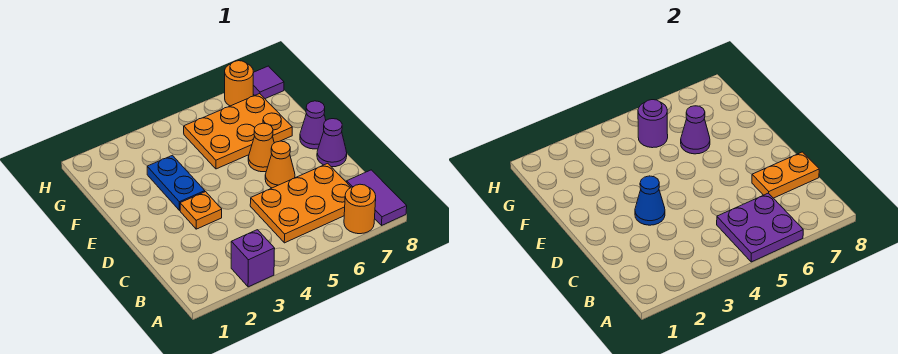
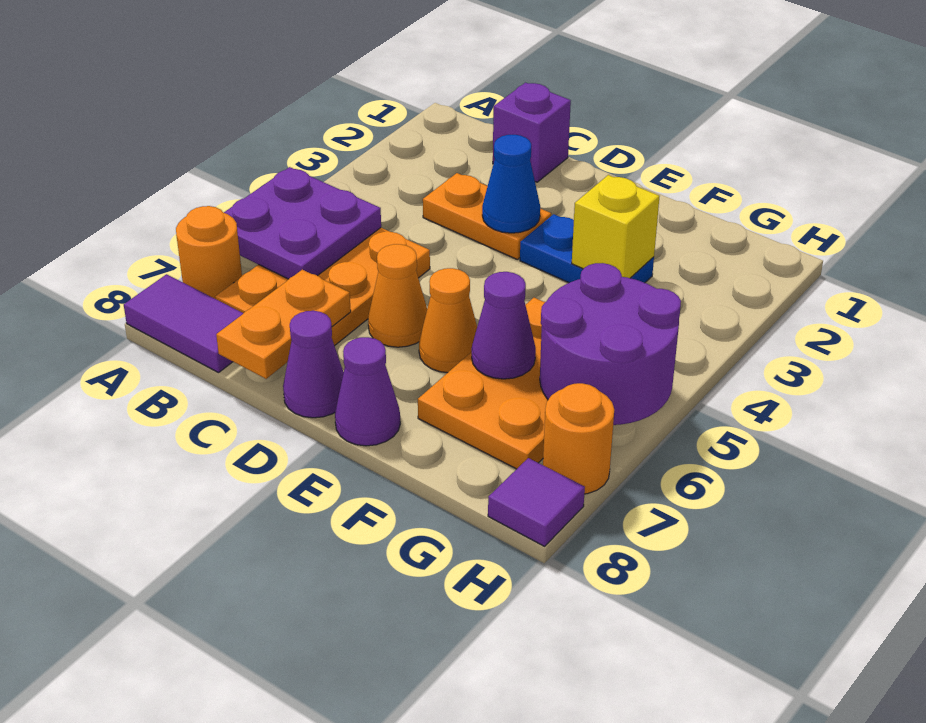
purple 1x1 brick [231,230,275,287] -> purple 1x1 brick moved to [493,83,571,182]
orange 1x1 plate [180,192,222,229] -> orange 1x2 plate [423,173,551,259]
none -> yellow 1x1 brick [572,175,660,278]
purple 1x1 round brick [638,100,668,148] -> purple 2x2 round brick [540,263,681,425]

